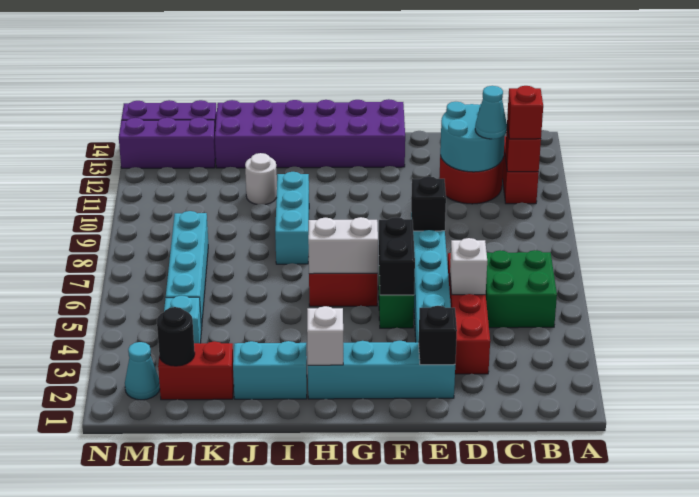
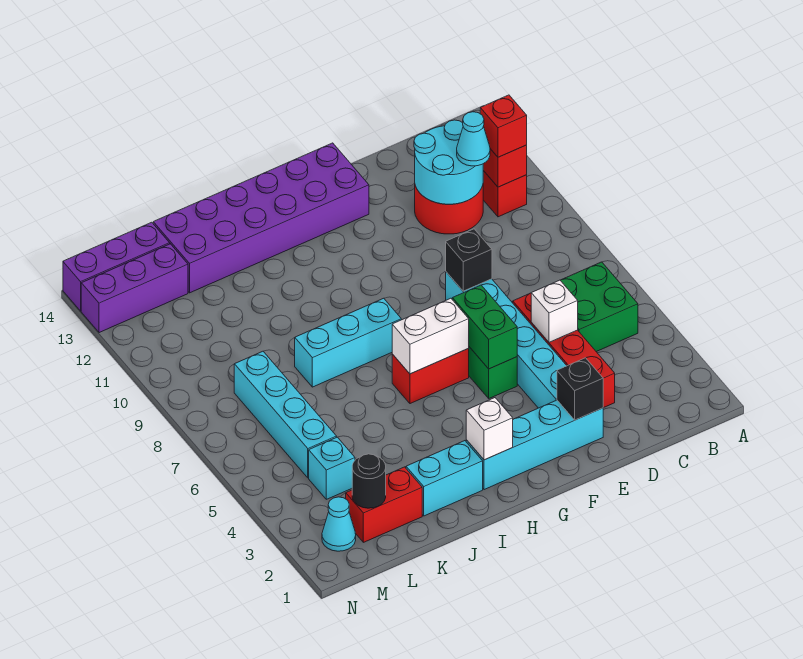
black 1x2 brick [379,217,415,295] -> green 1x2 brick [452,285,517,369]
cyan 1x3 brick [275,172,309,264] -> cyan 1x3 brick turned to [295,298,401,387]
white 1x1 round brick [245,153,277,205] -> none

